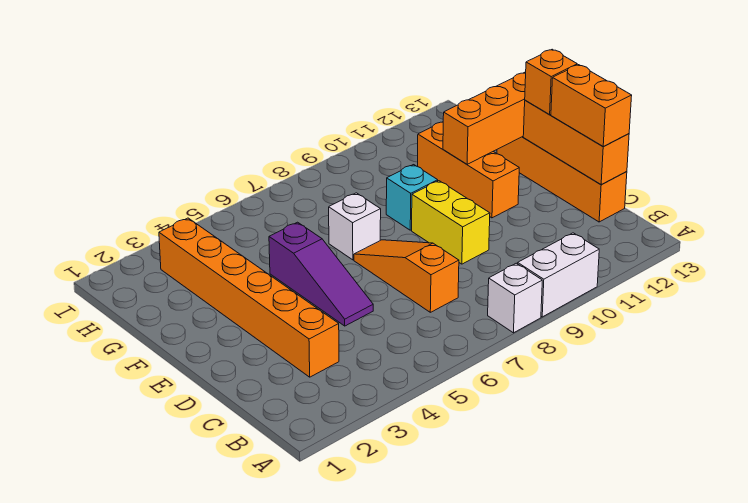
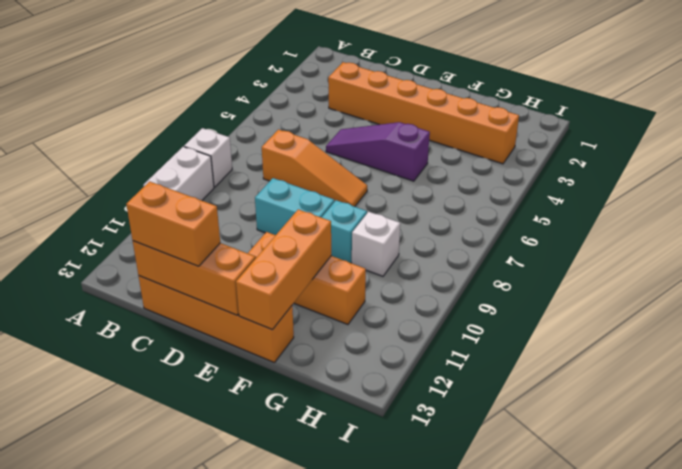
yellow 1x2 brick [412,181,490,264] -> cyan 1x2 brick [255,178,334,235]
orange 1x1 brick [525,49,577,114] -> none
white 1x1 brick [329,193,381,260] -> white 1x1 brick moved to [352,212,400,276]

